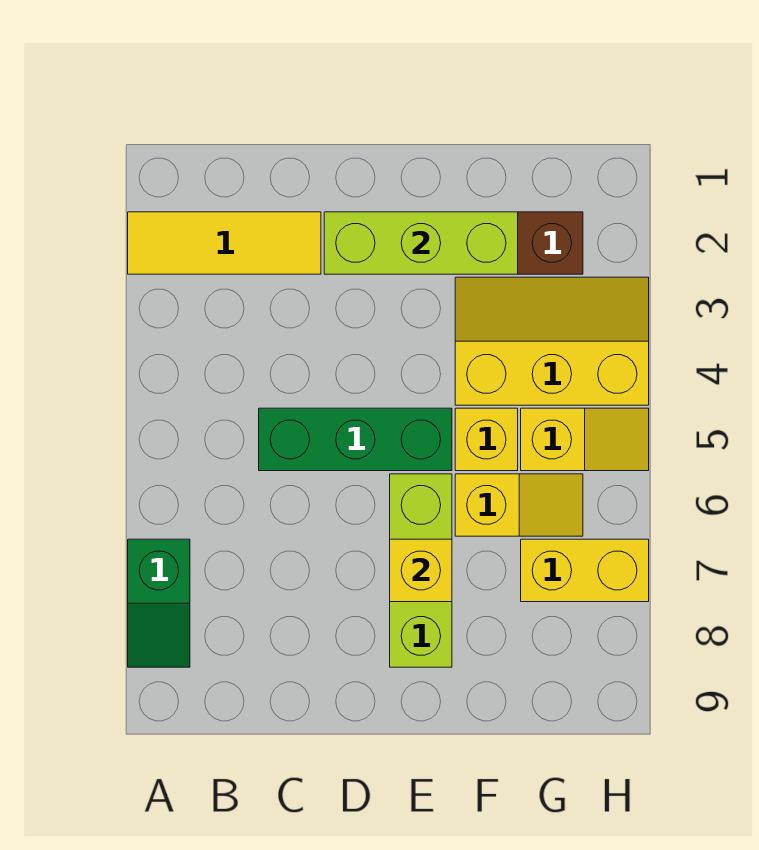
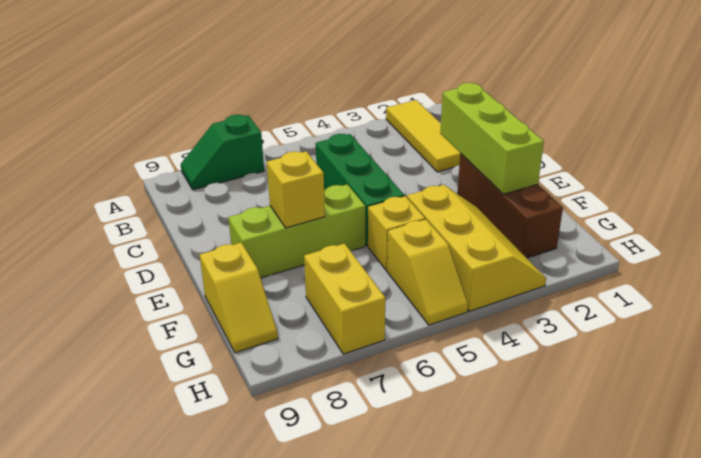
yellow 1x2 slope [455,474,583,536] -> yellow 1x2 slope moved to [200,243,278,353]

